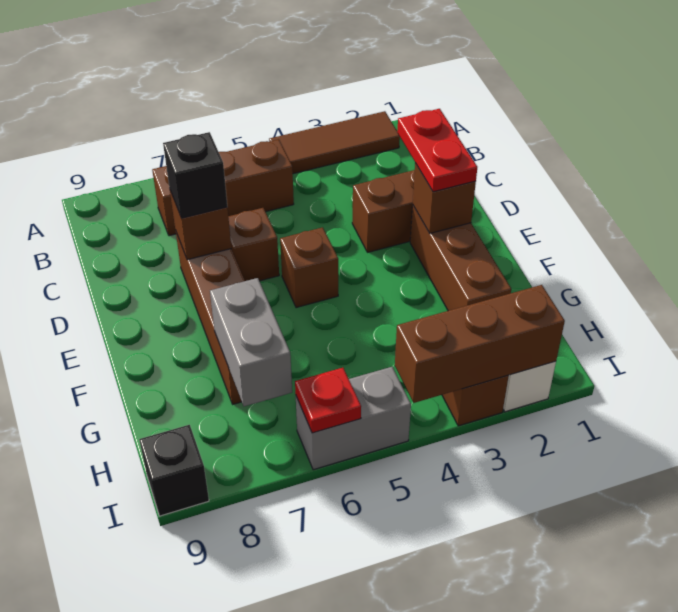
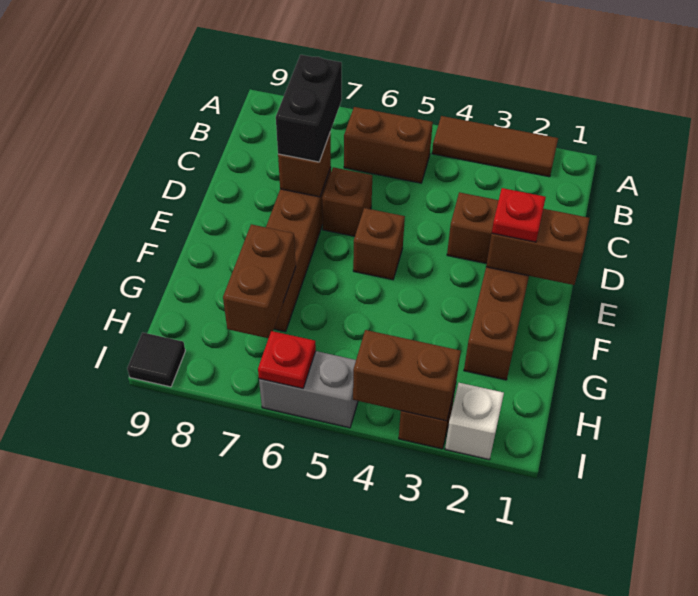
brown 1x3 brick [152,139,294,236] -> brown 1x2 brick [344,107,433,183]
red 1x2 plate [397,109,477,192] -> red 1x1 plate [492,188,546,242]
black 1x1 brick [163,132,227,218] -> black 1x2 brick [276,55,342,162]
brown 1x1 brick [413,163,476,233] -> brown 1x2 brick [486,209,589,285]
grey 1x2 brick [210,278,292,406] -> brown 1x2 brick [223,224,296,338]
brown 1x3 brick [395,285,565,403] -> brown 1x2 brick [353,330,461,421]
black 1x1 brick [139,425,209,516] -> black 1x1 tile [127,332,185,387]

